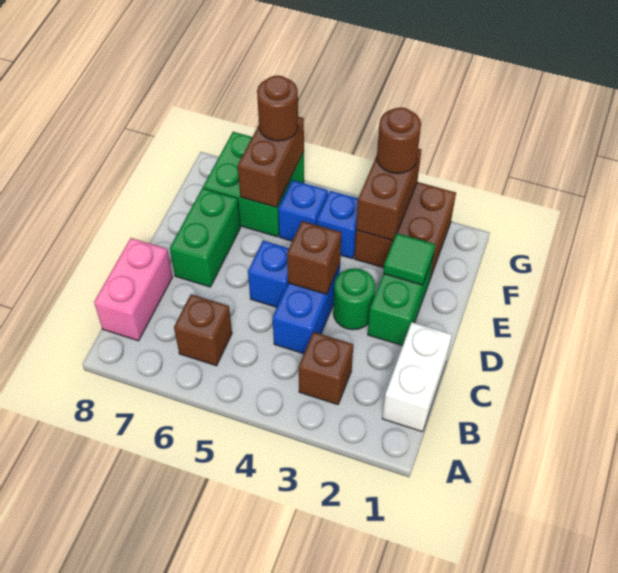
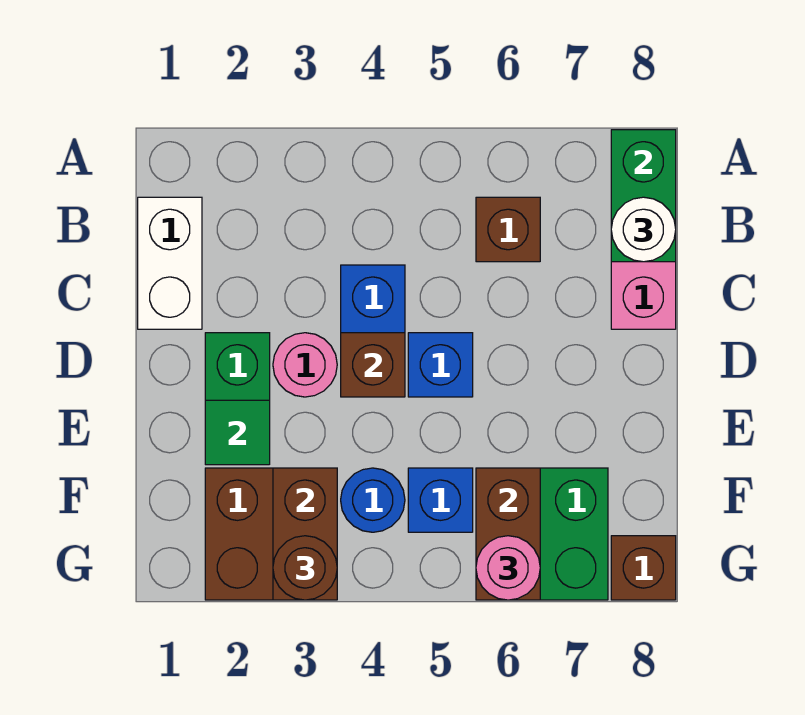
brown 1x1 brick [299,332,353,405] -> brown 1x1 brick moved to [611,536,676,600]
none -> white 1x1 round brick [611,197,676,262]
green 1x1 round brick [333,268,375,330] -> pink 1x1 round brick [273,333,337,397]
green 1x2 brick [170,188,240,287] -> green 1x2 brick moved to [611,130,676,262]
blue 1x1 brick [317,191,358,258] -> blue 1x1 round brick [341,468,405,532]
brown 1x1 round brick [257,76,298,141] -> pink 1x1 round brick [476,536,540,600]

